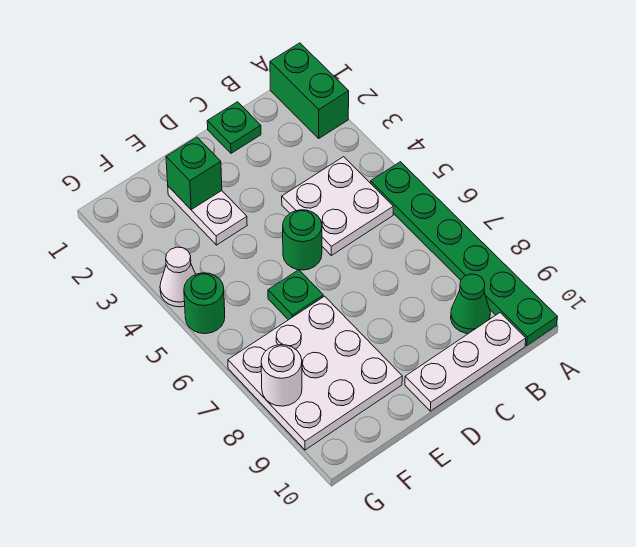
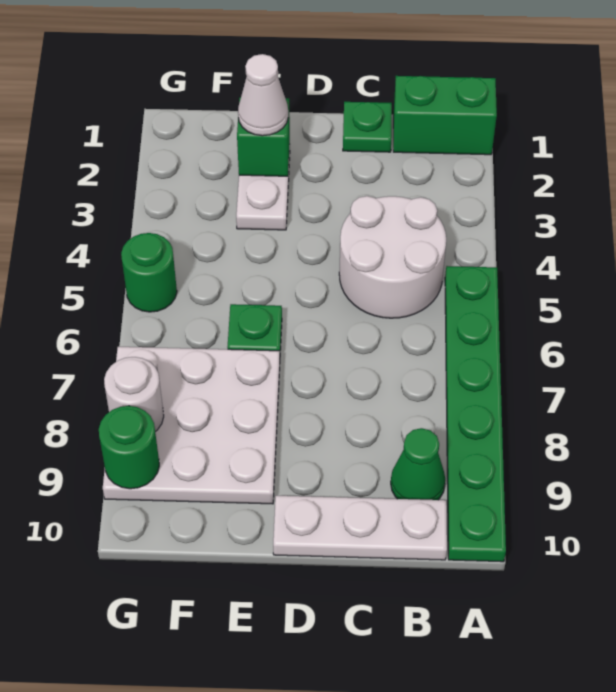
green 1x2 brick [270,43,349,138] -> green 1x2 brick turned to [393,76,497,155]
white 2x2 plate [282,157,393,255] -> white 2x2 round brick [339,196,446,318]
green 1x1 round brick [283,210,322,270] -> green 1x1 round brick moved to [99,406,159,489]
white 1x1 cone [160,247,196,307] -> white 1x1 cone moved to [238,54,288,136]

